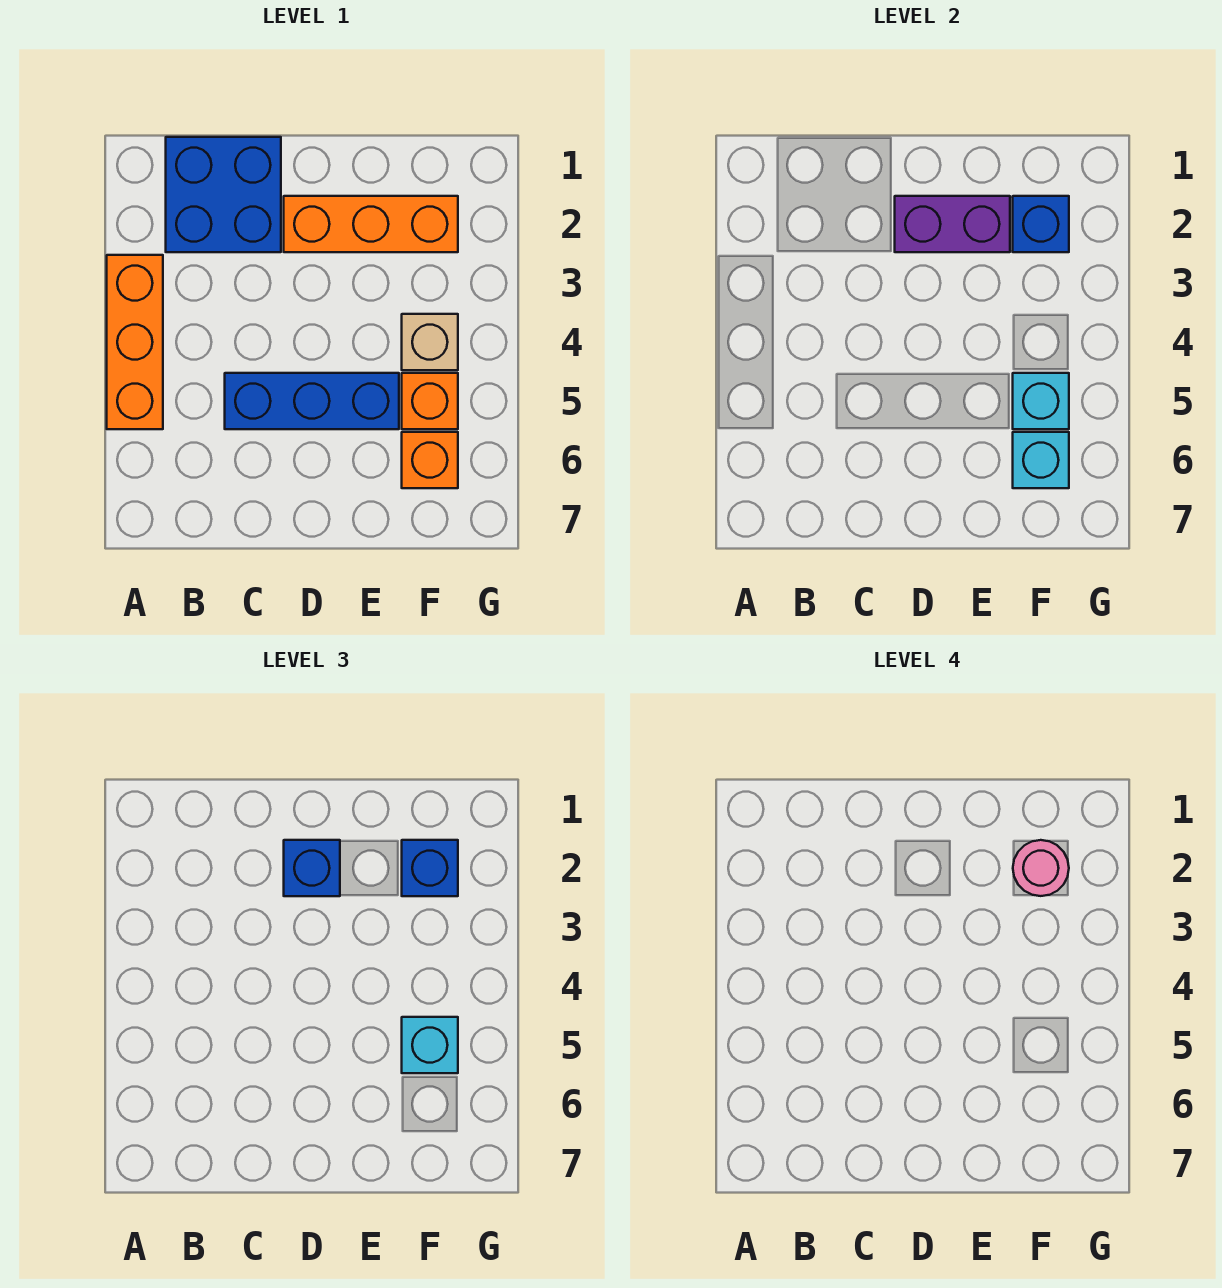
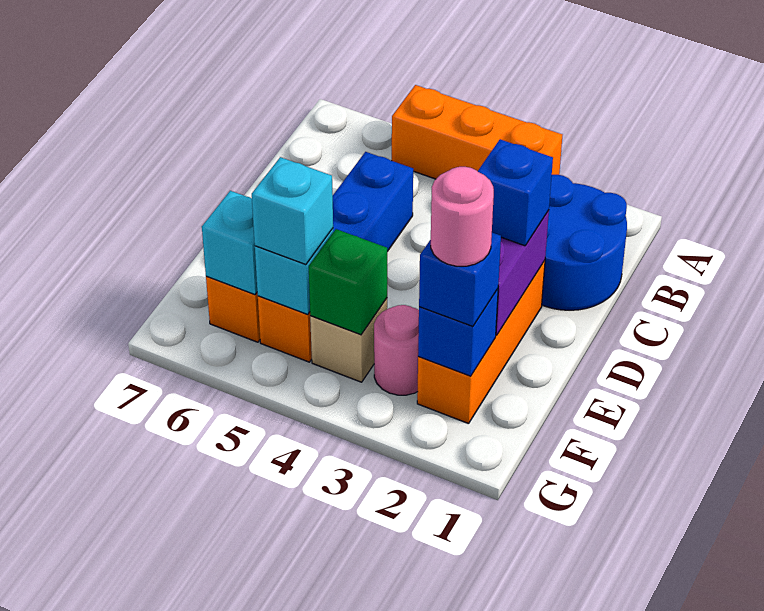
blue 2x2 brick [166,137,281,252] -> blue 2x2 round brick [542,175,627,310]
none -> pink 1x1 round brick [374,305,419,395]
none -> green 1x1 brick [309,229,387,335]

